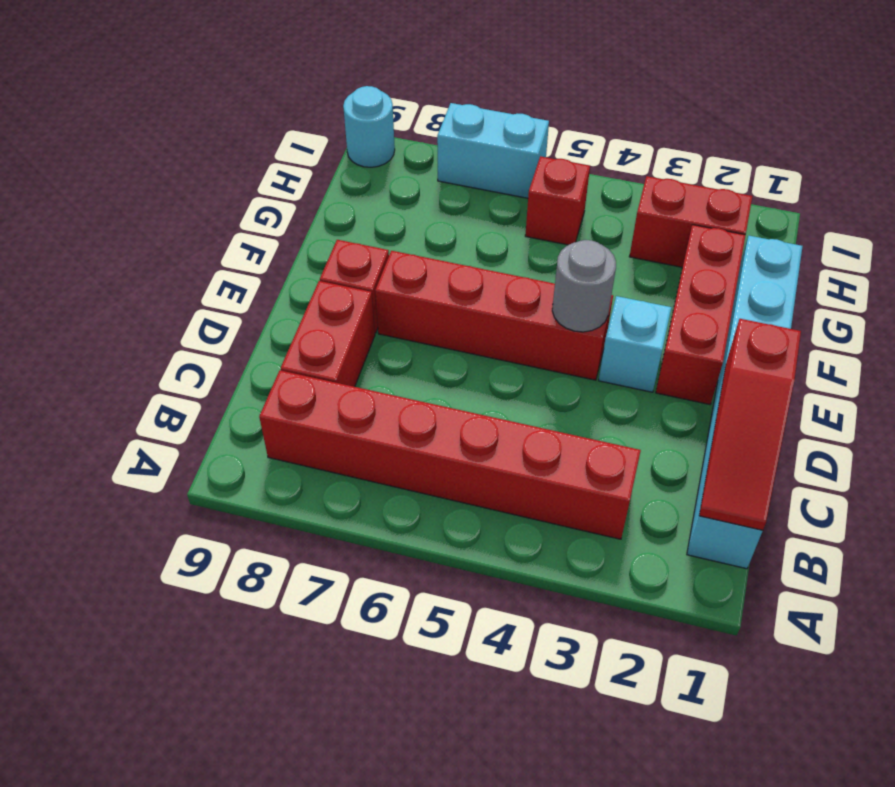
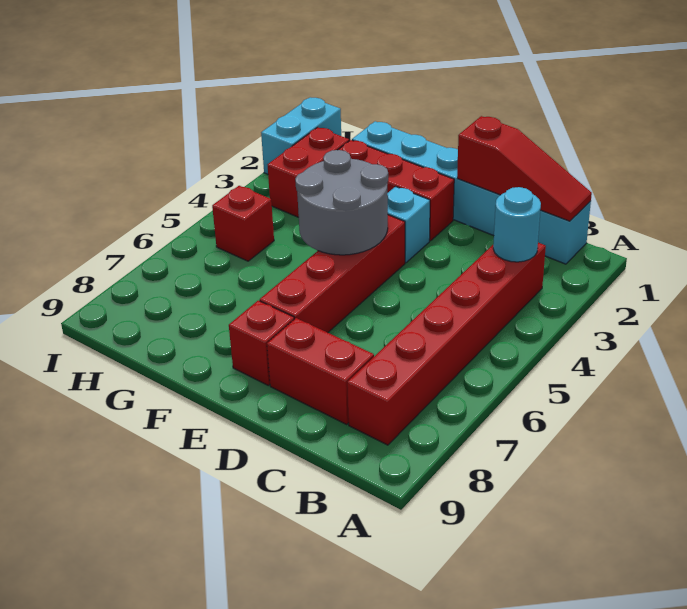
grey 1x1 round brick [552,240,616,332] -> grey 2x2 round brick [295,150,388,255]
cyan 1x2 brick [437,103,549,198] -> cyan 1x2 brick moved to [261,97,341,174]
cyan 1x1 round brick [343,86,395,167] -> cyan 1x1 round brick moved to [493,187,541,262]

